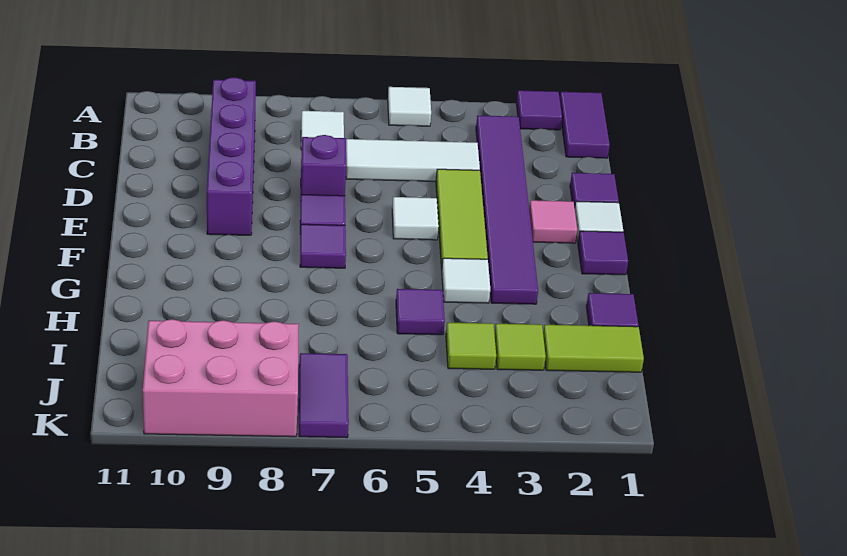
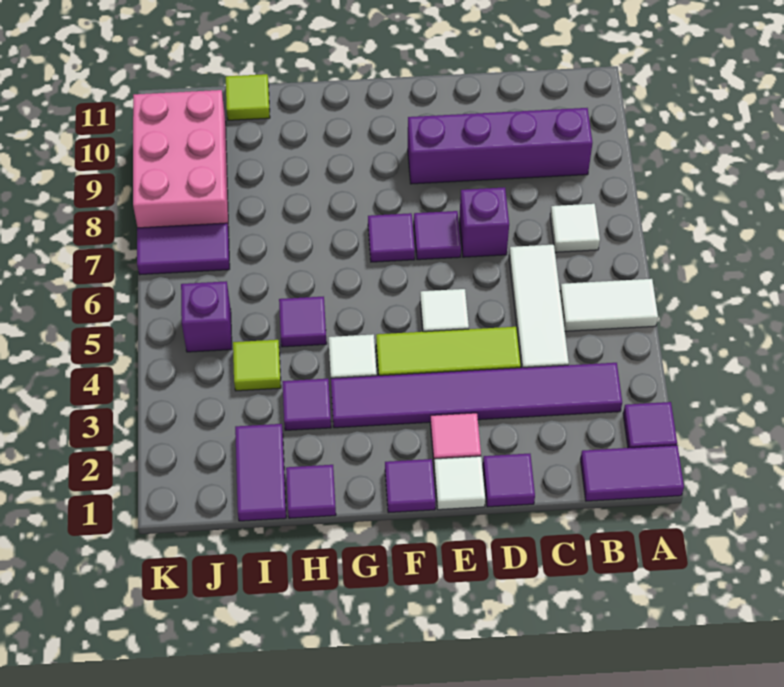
white 1x1 tile [388,87,431,126] -> white 1x2 tile [560,279,658,331]
none -> purple 1x1 tile [282,379,331,430]
lime 1x2 tile [543,325,644,372] -> purple 1x2 tile [235,424,286,521]
lime 1x1 tile [495,324,546,370] -> lime 1x1 tile moved to [226,74,270,120]
none -> purple 1x1 brick [181,281,232,352]

